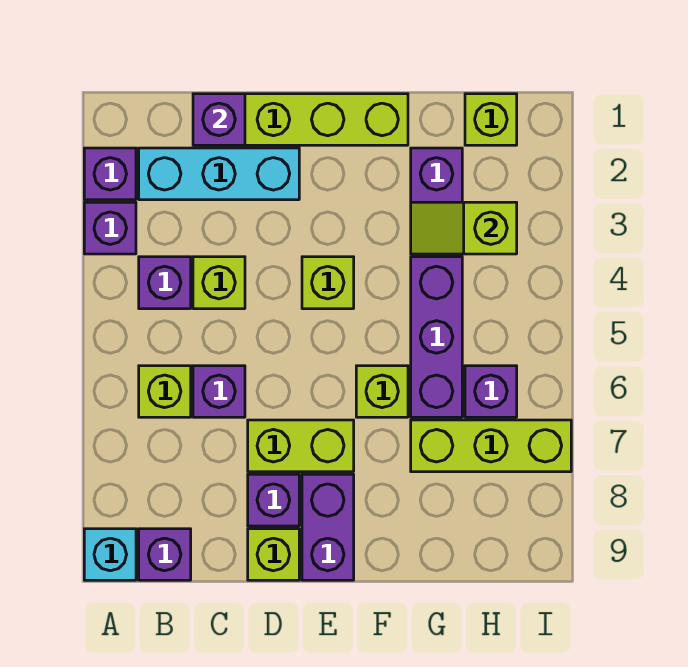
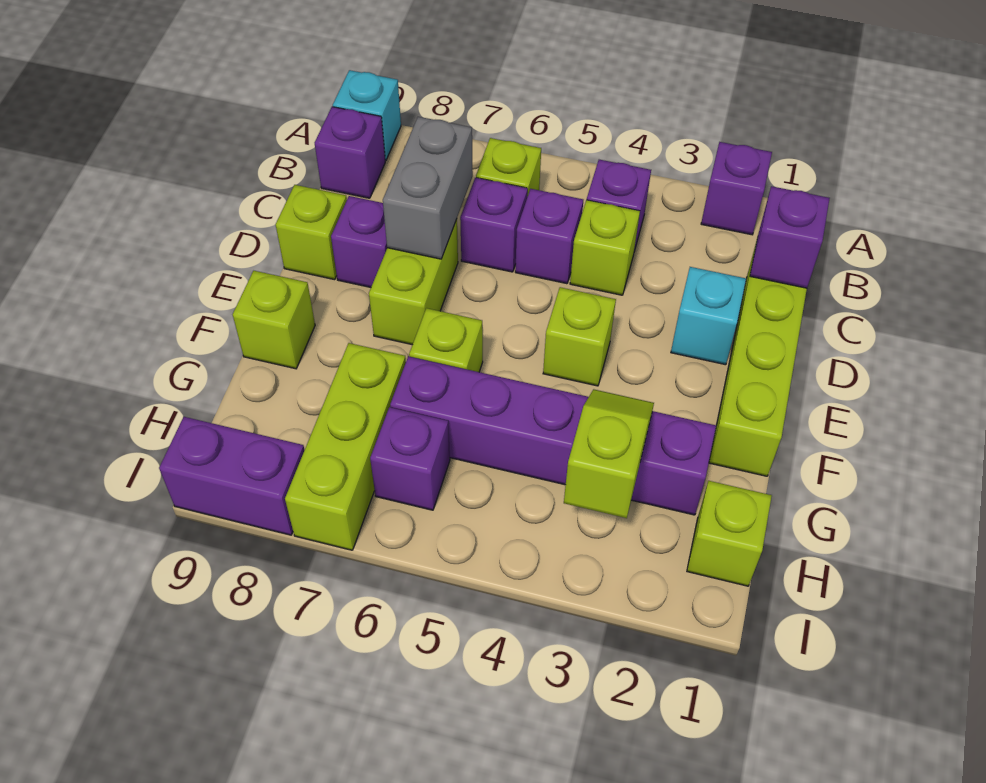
purple 1x1 brick [84,202,136,254] -> purple 1x1 brick moved to [515,189,583,284]
cyan 1x3 brick [139,148,299,200] -> cyan 1x1 brick [671,267,746,365]
none -> grey 1x2 brick [383,117,473,259]
purple 1x2 brick [302,474,354,580] -> purple 1x2 brick moved to [159,417,304,535]
none -> lime 1x1 brick [233,271,315,369]

